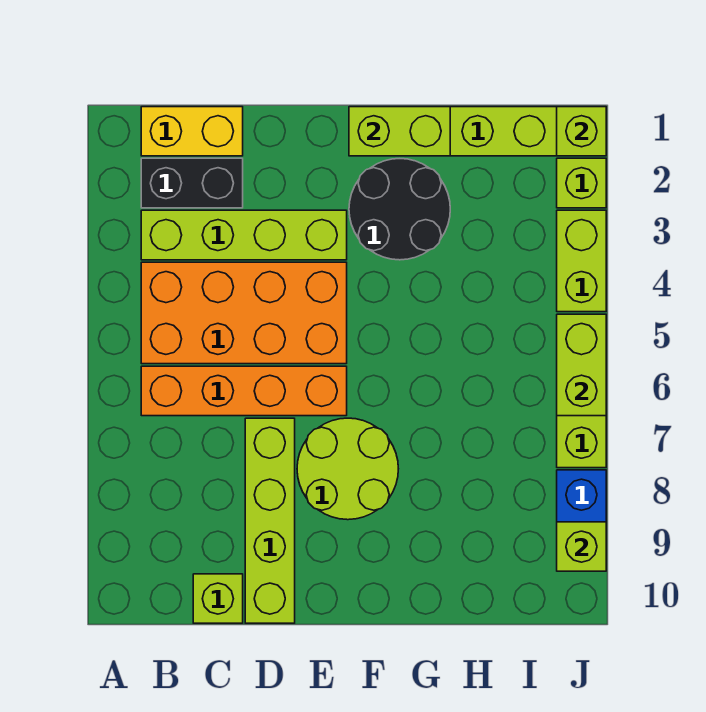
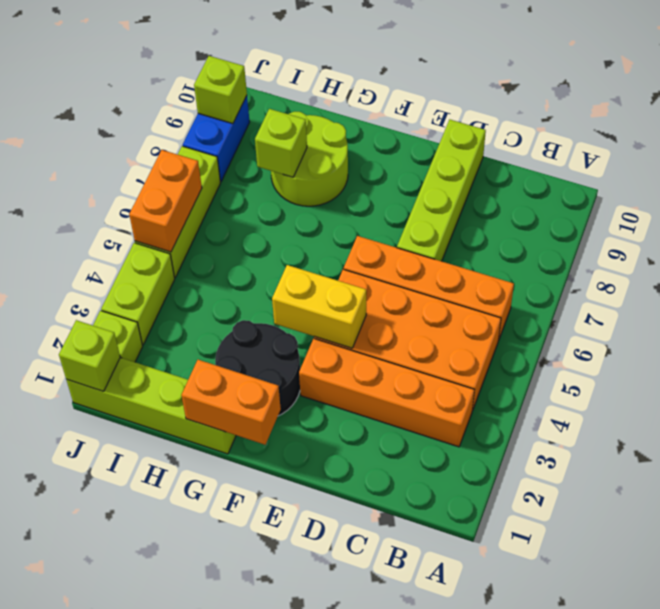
yellow 1x2 brick [141,107,243,156] -> yellow 1x2 brick moved to [272,265,366,348]
black 1x2 brick [141,158,243,208] -> none
lime 1x4 brick [141,210,347,260] -> orange 1x4 brick [299,339,474,447]
lime 1x1 brick [193,574,243,623] -> lime 1x1 brick moved to [255,109,307,177]
lime 2x2 round brick [297,418,398,520] -> lime 2x2 round brick moved to [271,112,348,206]
lime 1x2 brick [349,107,450,156] -> orange 1x2 brick [181,360,281,445]
lime 1x2 brick [557,314,606,416] -> orange 1x2 brick [129,150,202,252]

